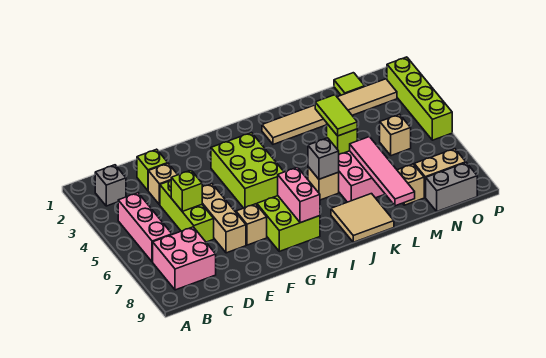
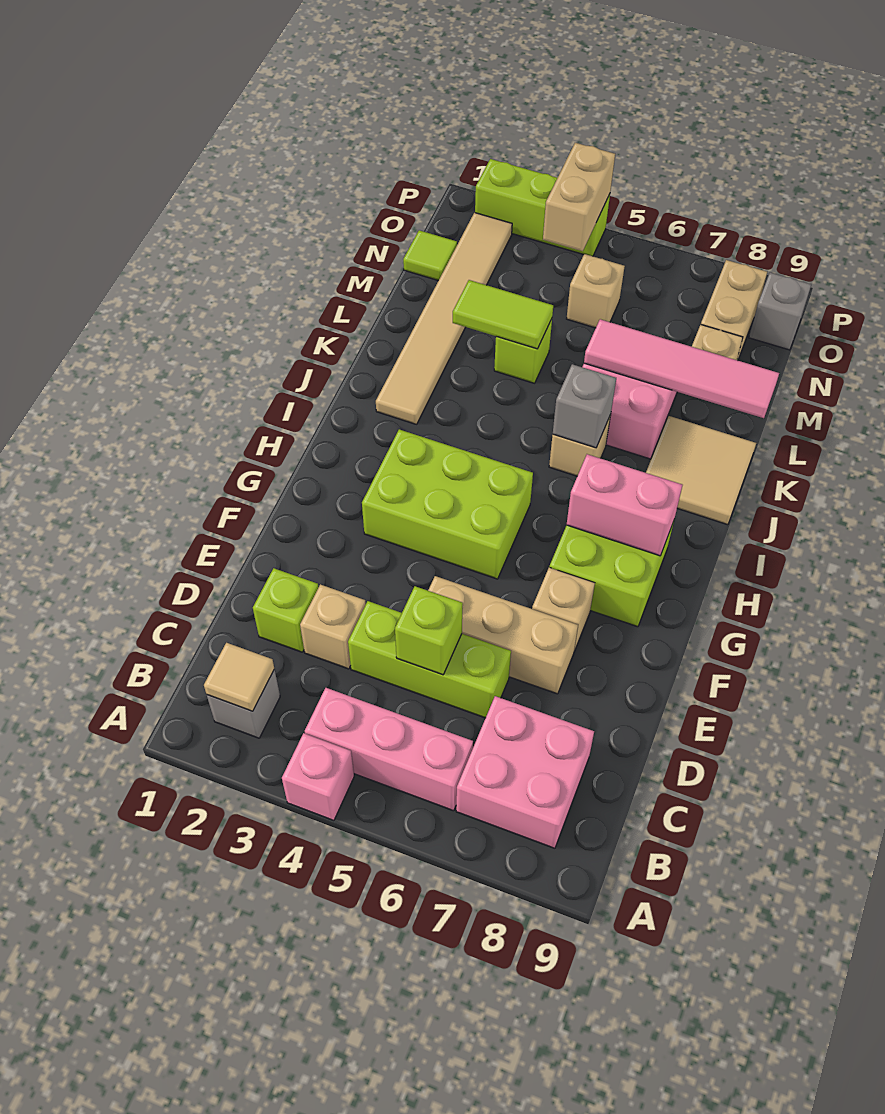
none -> pink 1x1 brick [282,733,354,820]
none -> tan 1x1 tile [204,643,274,711]
grey 1x2 brick [425,163,477,211] -> grey 1x1 brick [749,273,811,350]
none -> tan 1x2 brick [543,143,615,251]
lime 1x4 brick [387,57,452,140] -> lime 1x3 brick [475,159,610,256]

